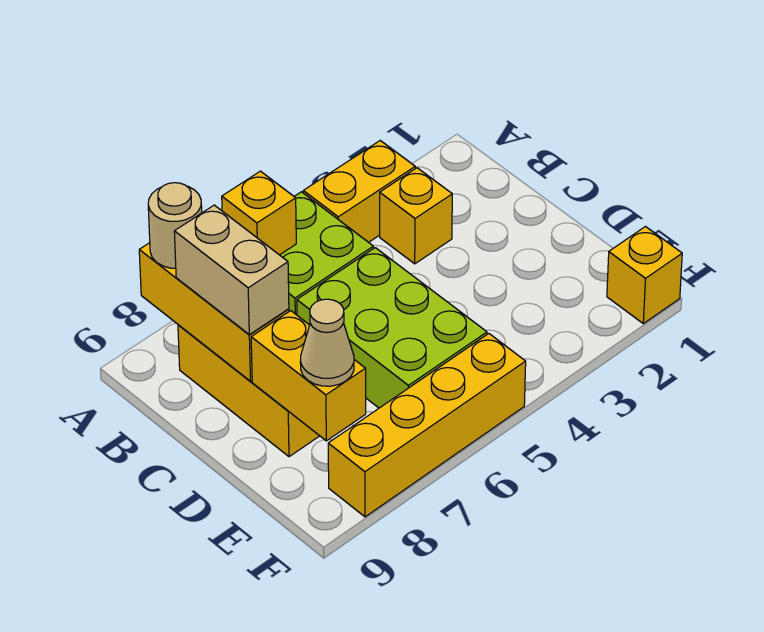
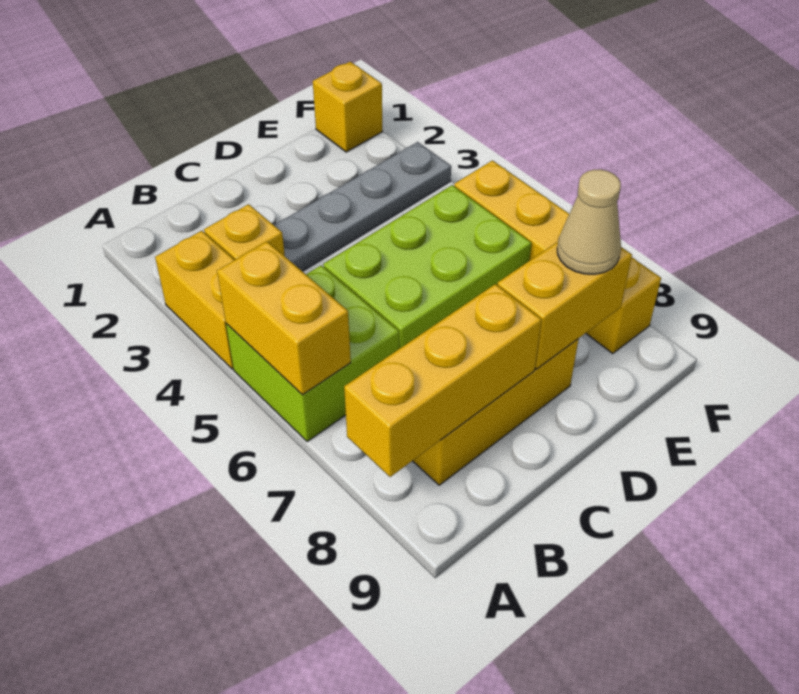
yellow 1x1 brick [222,171,296,255] -> yellow 1x2 brick [217,242,351,395]
tan 1x1 round brick [148,183,202,268] -> none
tan 1x2 brick [174,205,289,335] -> none
none -> grey 1x4 plate [274,142,451,271]

